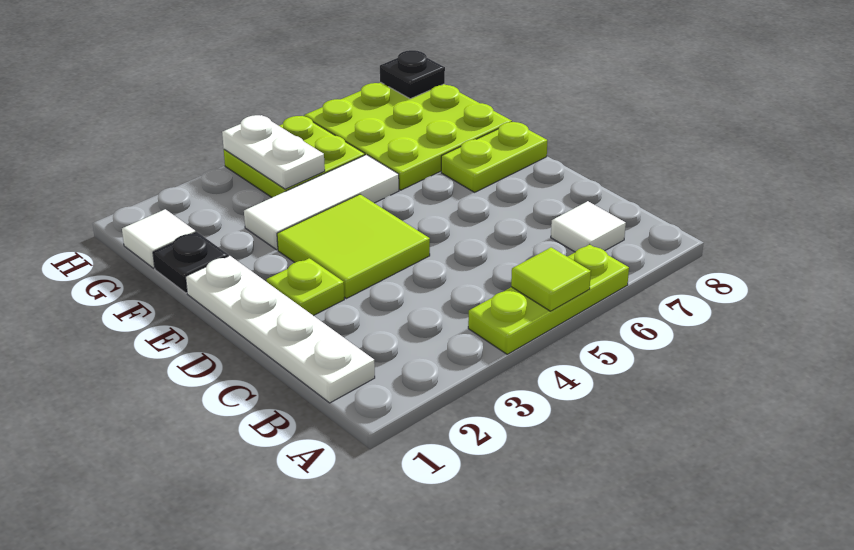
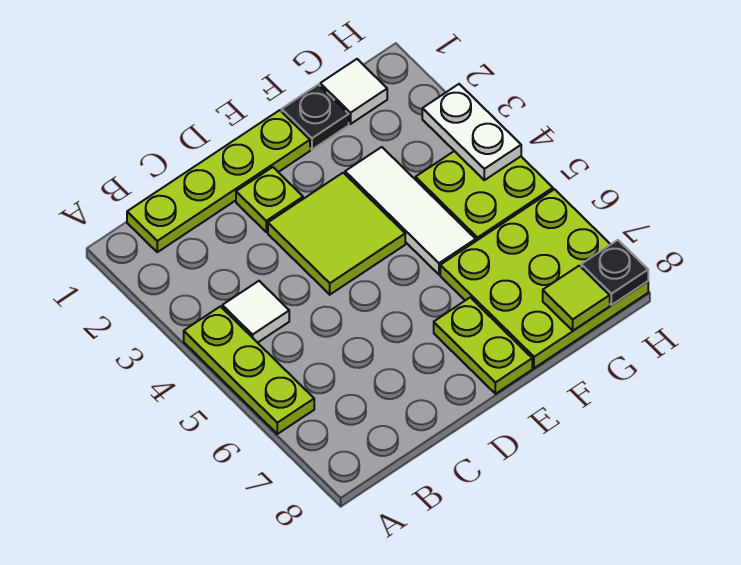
lime 1x1 tile [511,247,591,311] -> lime 1x1 tile moved to [543,266,610,331]
white 1x4 plate [186,256,375,403] -> lime 1x4 plate [127,110,310,252]
white 1x1 tile [551,201,626,252] -> white 1x1 tile moved to [222,281,289,343]
white 1x2 plate [222,115,325,189] -> white 1x2 plate turned to [422,84,521,180]

